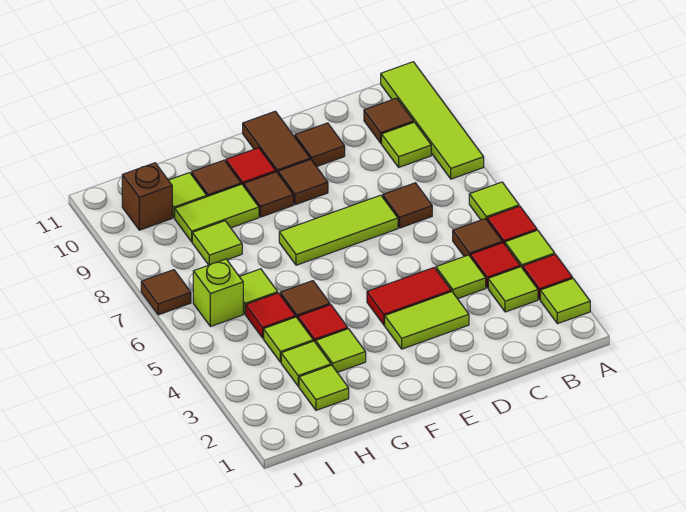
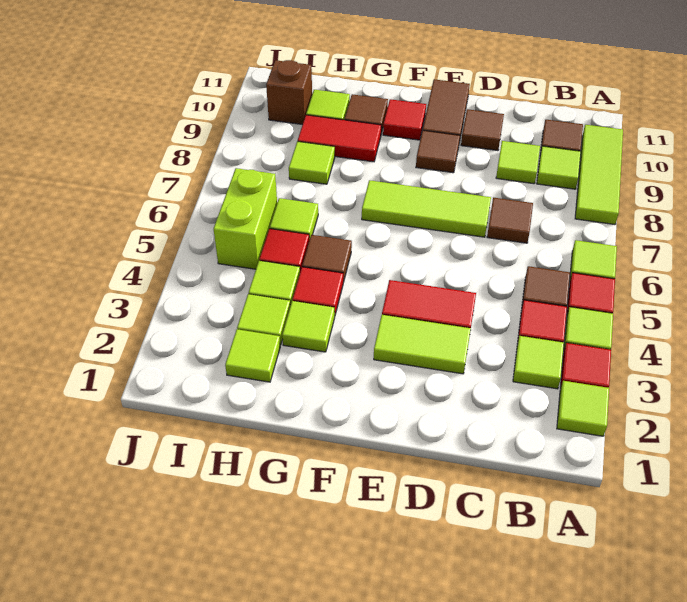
lime 1x4 tile [381,62,484,179] -> lime 1x3 tile [575,125,623,225]
lime 1x1 tile [436,255,486,299] -> lime 1x1 tile moved to [496,141,540,184]
brown 1x1 tile [244,172,293,217] -> none
lime 1x2 tile [175,184,259,242] -> red 1x2 tile [298,115,381,162]
lime 1x1 brick [193,259,243,327] -> lime 1x2 brick [214,168,277,269]
brown 1x1 tile [141,270,191,315] -> none

